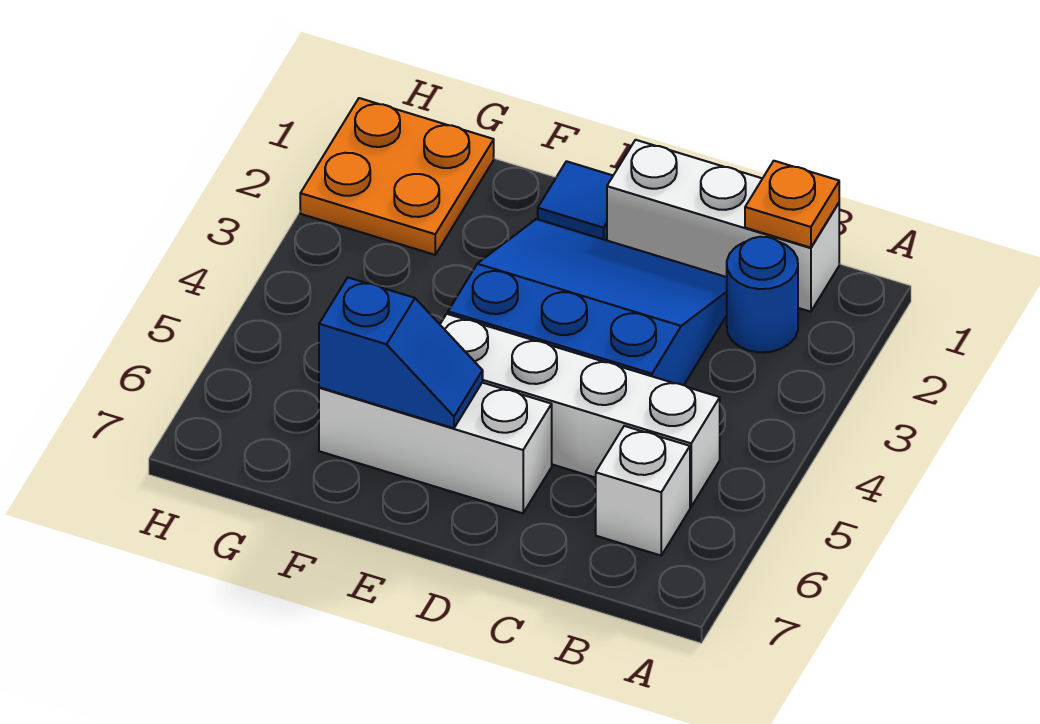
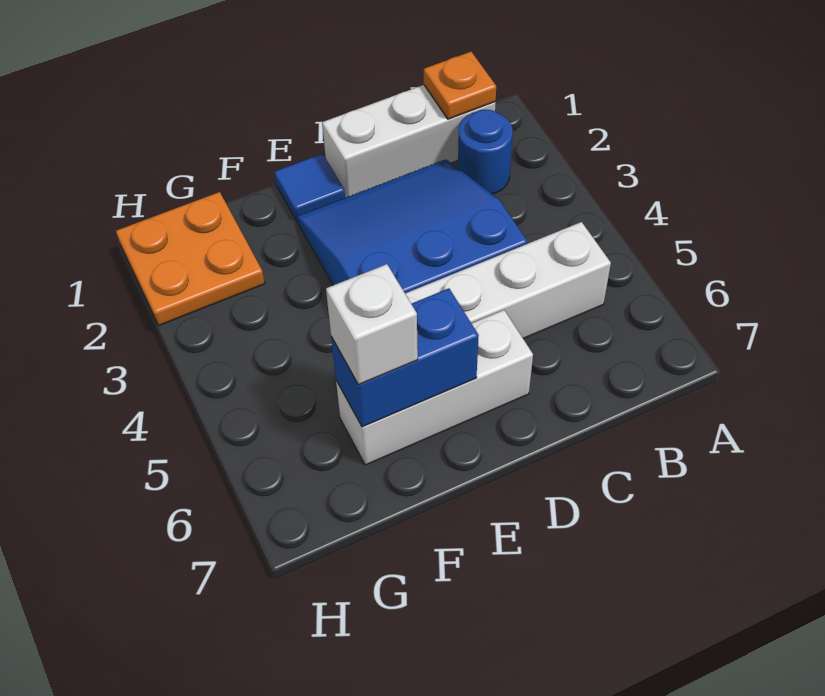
white 1x1 brick [596,426,690,555] -> white 1x1 brick moved to [326,264,418,385]
blue 1x2 slope [319,278,483,428] -> blue 1x2 brick [331,288,479,427]

